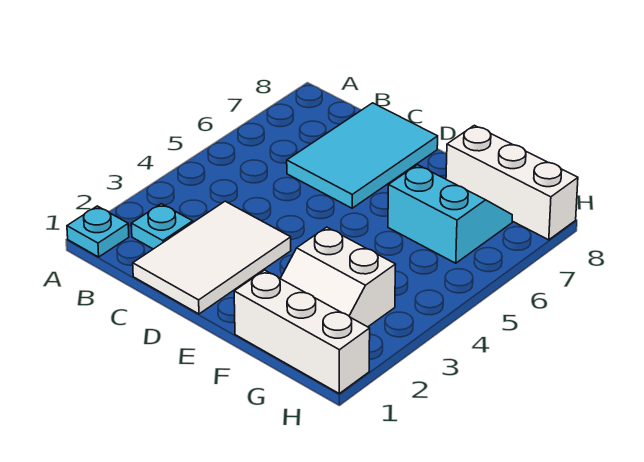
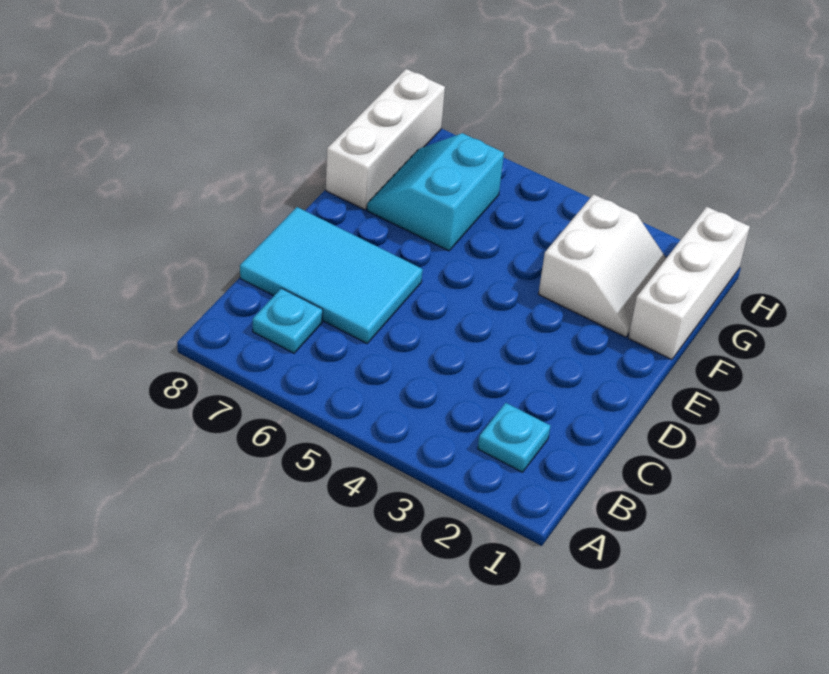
cyan 1x1 plate [67,206,129,257] -> cyan 1x1 plate moved to [253,288,323,353]
white 2x3 tile [133,201,291,314] -> none

